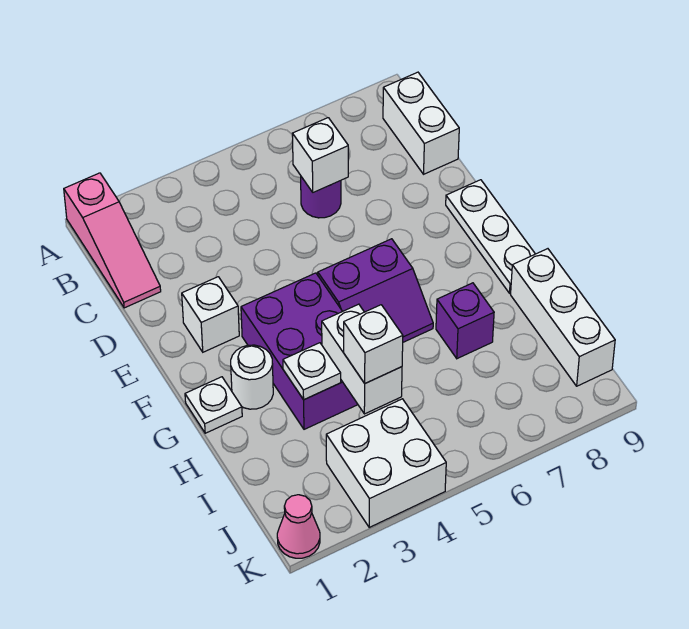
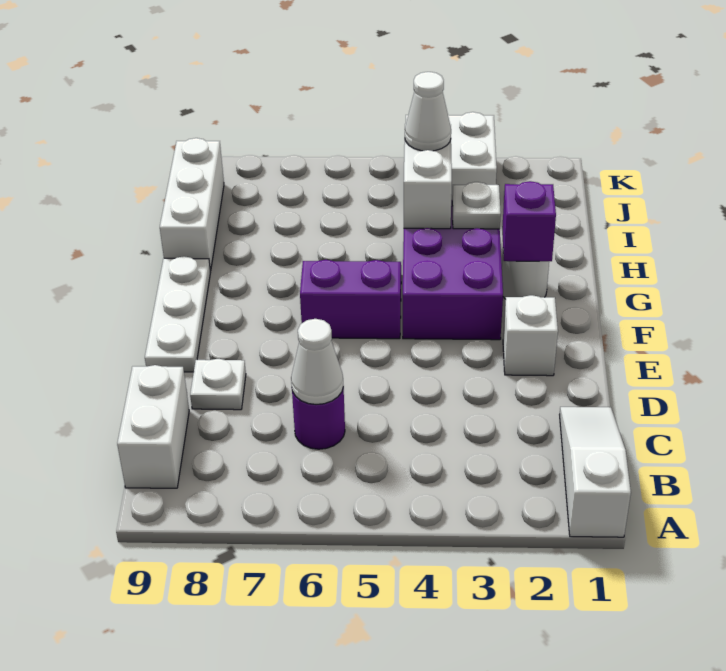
pink 1x3 slope [64,173,161,308] -> white 1x3 slope [560,407,631,537]
white 1x1 brick [292,118,348,192] -> white 1x1 cone [291,319,344,404]
white 1x1 plate [185,377,242,433] -> white 1x1 plate moved to [190,359,246,410]
purple 1x1 brick [436,283,494,359] -> purple 1x1 brick moved to [502,181,556,261]
white 1x1 brick [344,305,403,383] -> white 1x1 cone [405,72,451,151]
pink 1x1 cone [277,495,320,558] -> none

